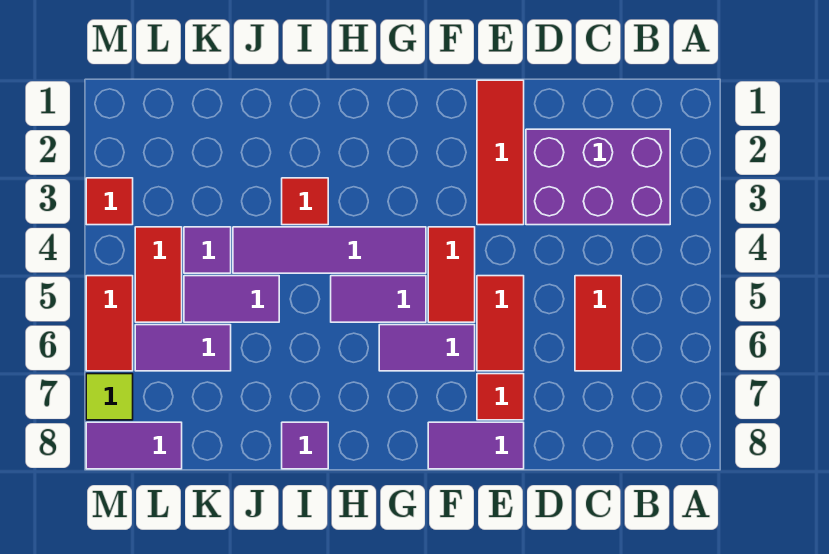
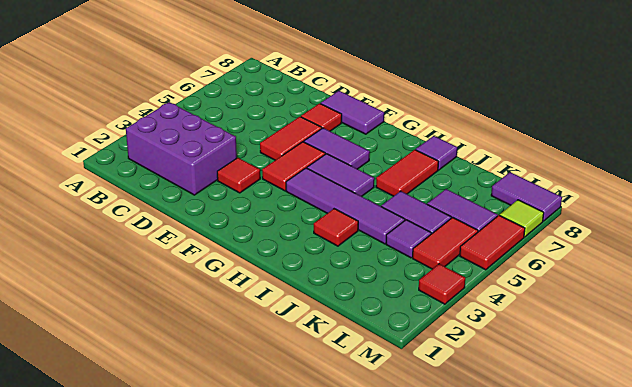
red 1x2 tile [575,276,621,371] -> red 1x2 tile moved to [376,150,439,196]
red 1x3 tile [477,80,524,225] -> red 1x1 tile [217,158,260,193]

